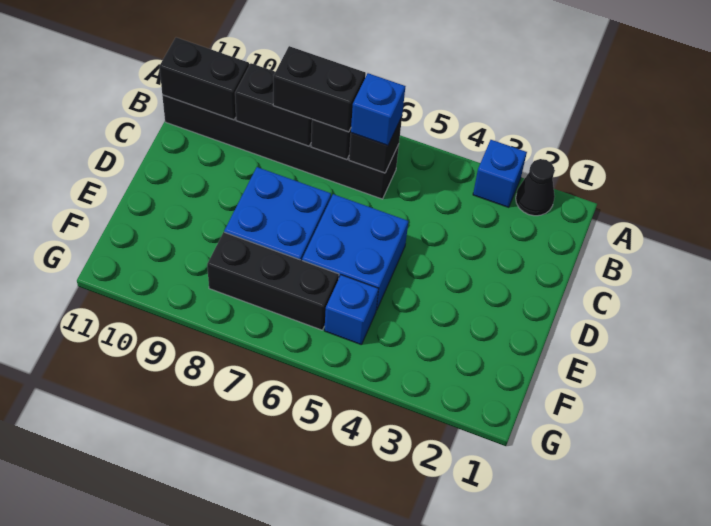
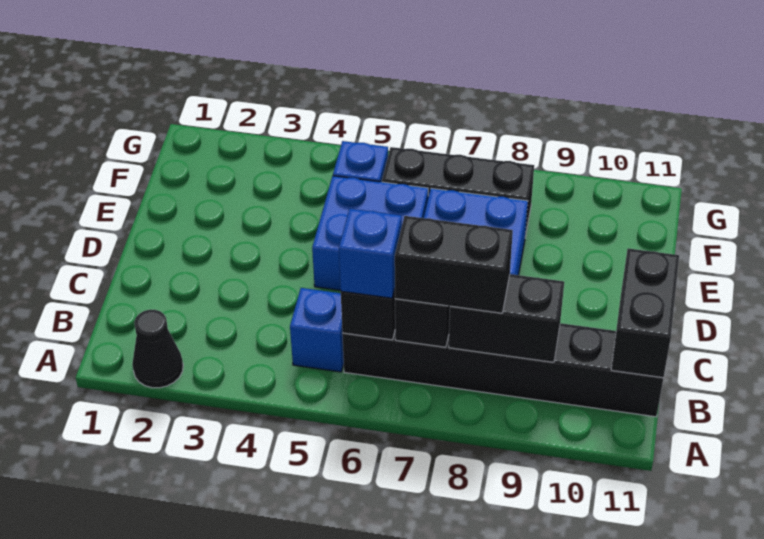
blue 1x1 brick [473,140,527,207] -> blue 1x1 brick moved to [290,288,344,372]
black 1x2 brick [159,37,249,120] -> black 1x2 brick turned to [611,249,679,378]

